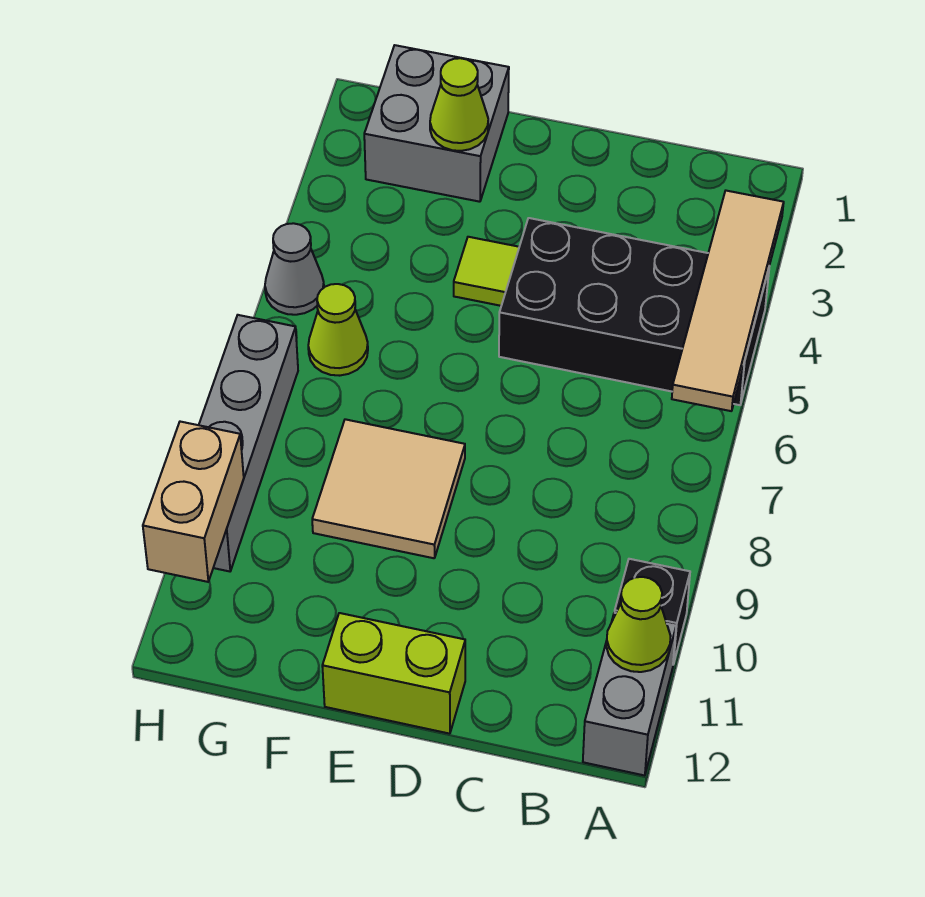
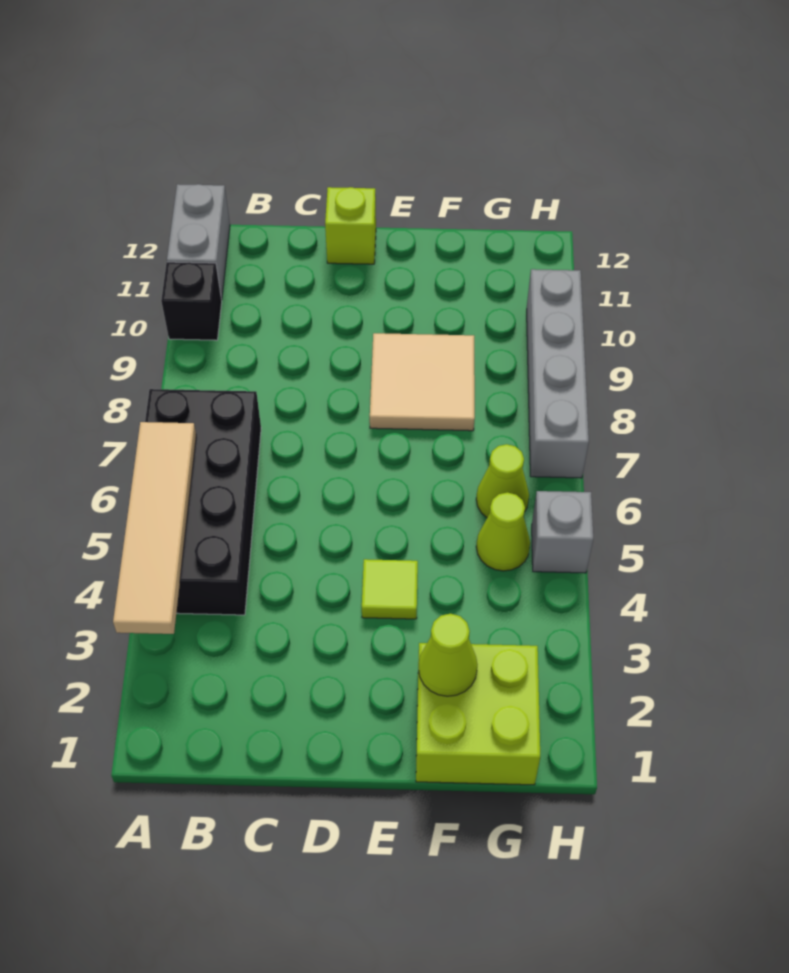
black 2x4 brick [499,218,769,405] -> black 2x4 brick turned to [145,389,261,615]
lime 1x1 cone [606,577,671,672] -> lime 1x1 cone moved to [476,492,530,571]
lime 1x2 brick [322,613,465,734] -> lime 1x1 brick [325,187,376,264]
grey 2x2 brick [364,45,509,202] -> lime 2x2 brick [416,643,540,785]
grey 1x1 cone [265,223,324,315] -> grey 1x1 brick [532,491,593,573]
tan 1x2 brick [143,422,244,582] -> none

